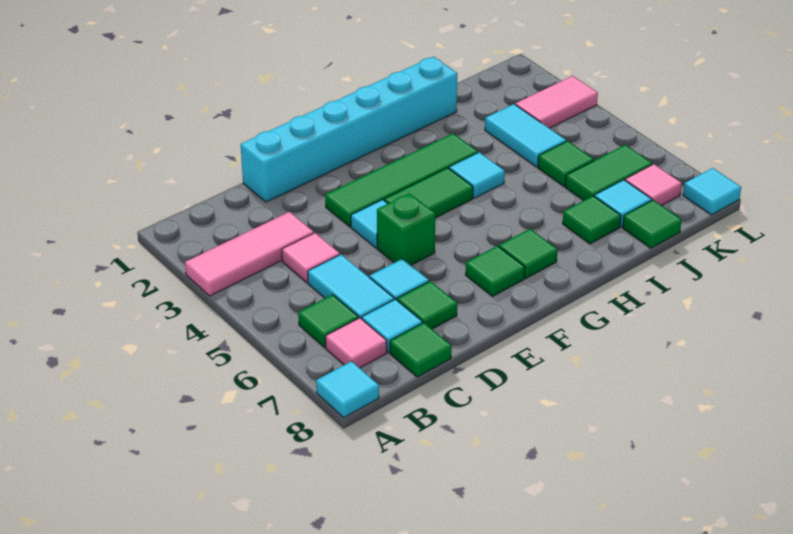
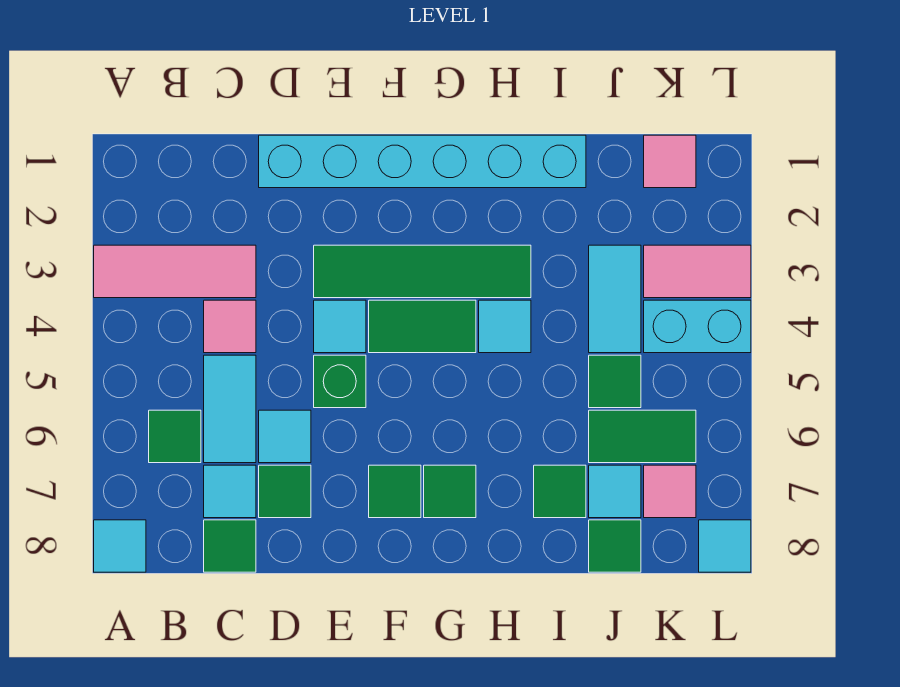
pink 1x1 tile [326,318,387,368] -> pink 1x1 tile moved to [644,135,696,188]
none -> cyan 1x2 brick [644,300,751,353]

